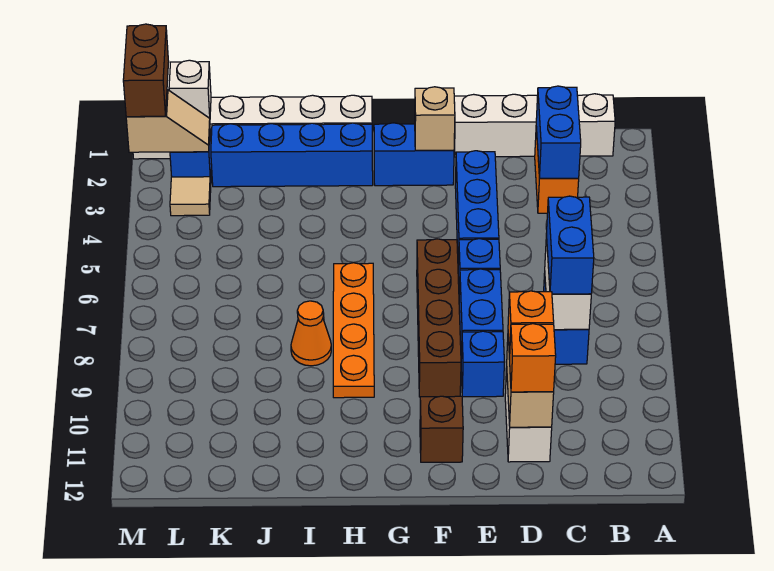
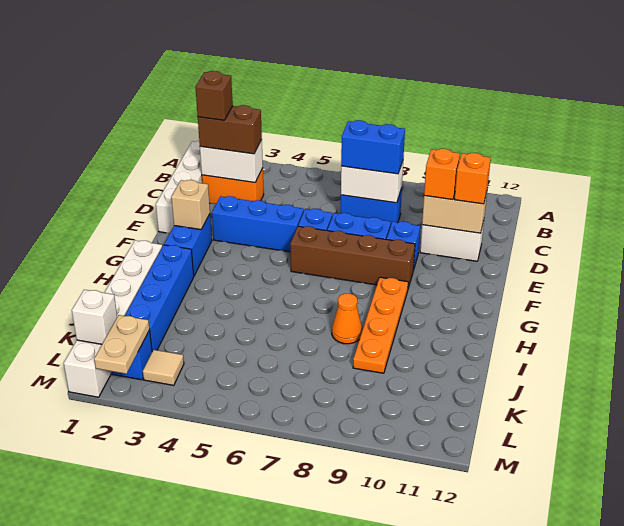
blue 1x2 brick [536,86,581,178] -> white 1x2 brick [200,140,263,182]
brown 1x1 brick [420,396,463,462] -> brown 1x1 brick moved to [195,71,233,120]
orange 1x4 plate [333,263,374,398] -> orange 1x4 plate turned to [353,277,408,373]
tan 1x2 slope [126,90,210,152] -> tan 1x2 plate [94,315,150,374]
brown 1x2 brick [123,24,169,117] -> brown 1x2 brick moved to [198,105,262,154]

